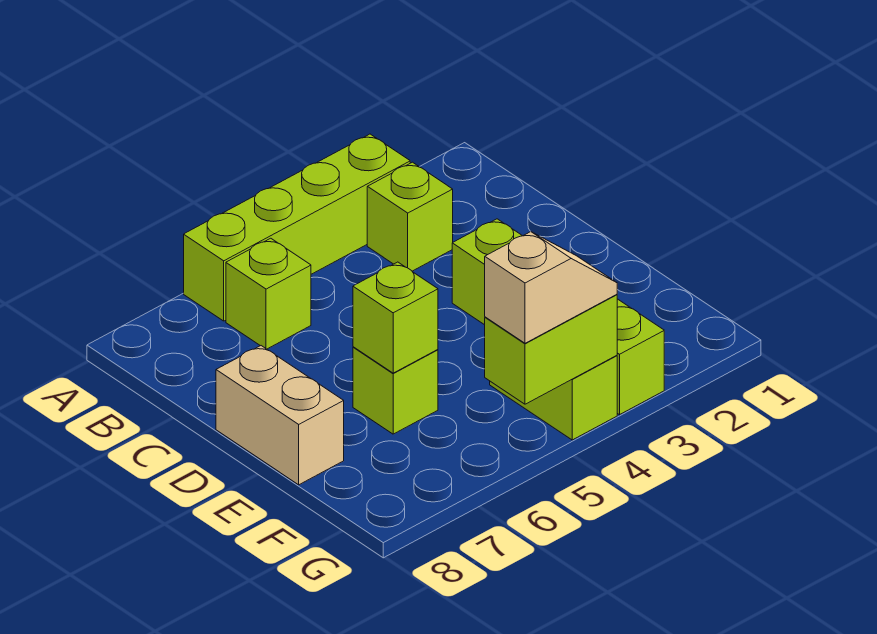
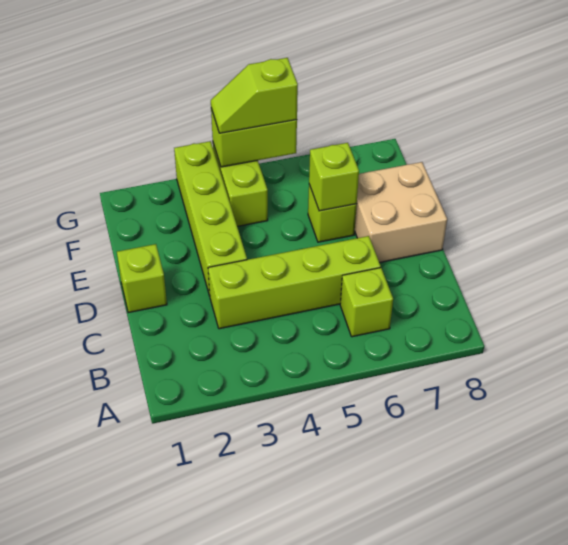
lime 1x4 brick [184,134,410,321] -> lime 1x4 brick moved to [208,236,381,329]
lime 1x1 brick [367,162,453,271] -> lime 1x1 brick moved to [117,244,167,313]
tan 1x2 brick [216,346,344,485] -> tan 2x2 brick [355,162,447,263]
tan 1x2 slope [485,232,617,343] -> lime 1x2 slope [211,58,298,133]

